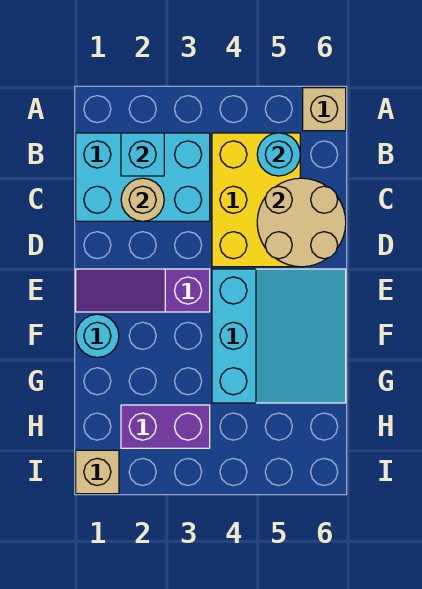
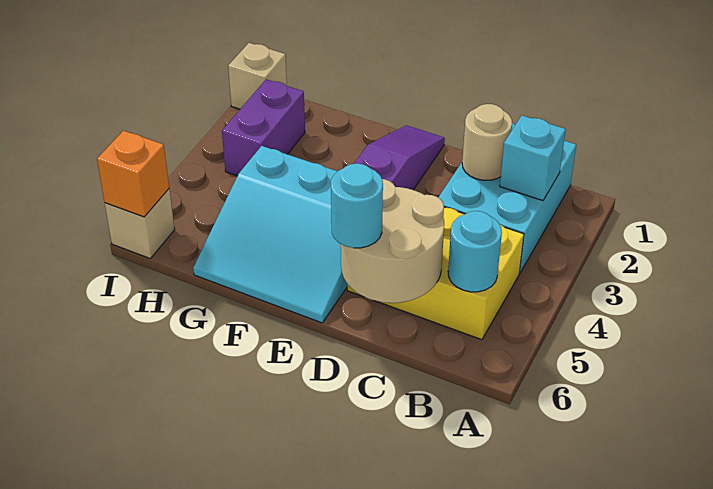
tan 1x1 brick [303,88,346,131] -> tan 1x1 brick moved to [105,189,175,258]
cyan 1x1 round brick [76,314,119,357] -> cyan 1x1 round brick moved to [331,164,383,248]
none -> orange 1x1 brick [97,131,169,217]

